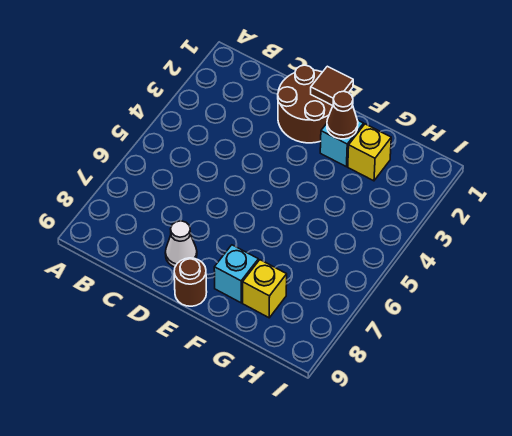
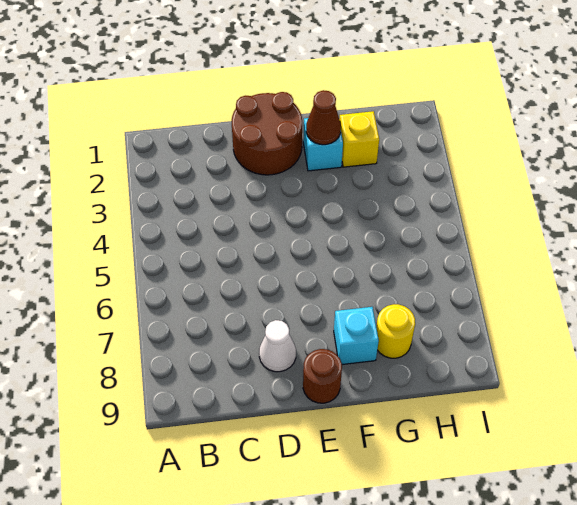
brown 1x1 tile [311,66,353,106] -> none
yellow 1x1 brick [243,260,287,318] -> yellow 1x1 round brick [376,304,415,358]

